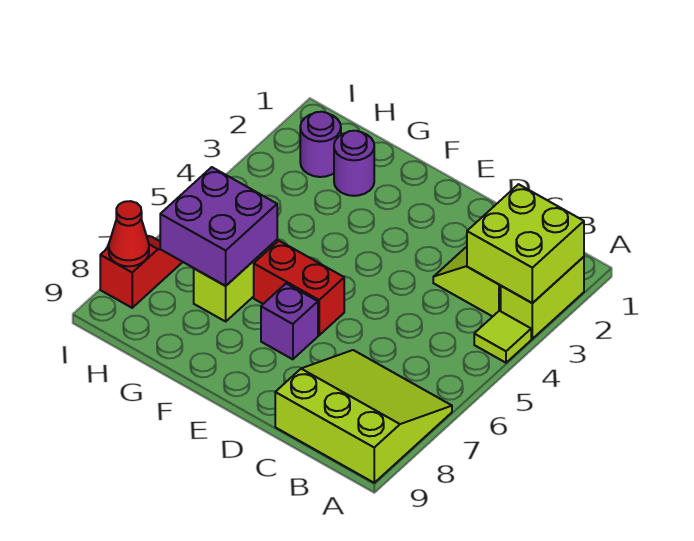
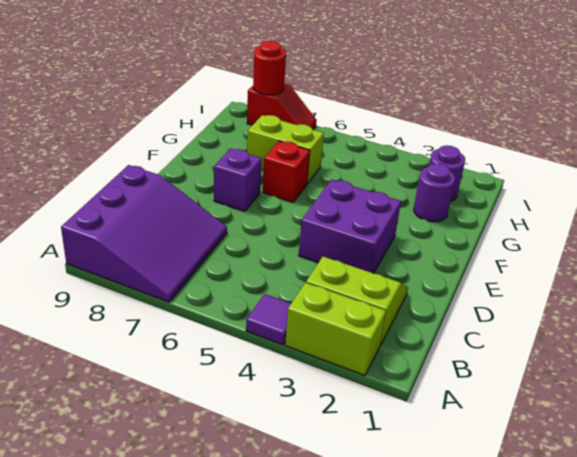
lime 2x2 brick [467,184,584,303] -> none
lime 1x1 tile [474,311,531,363] -> purple 1x1 tile [246,294,291,345]
lime 3x3 slope [275,350,452,483] -> purple 3x3 slope [61,165,227,302]
red 1x2 brick [254,241,344,335] -> red 1x1 brick [263,141,310,202]
purple 2x2 brick [160,167,277,286] -> purple 2x2 brick moved to [299,180,401,273]
red 1x1 cone [109,201,149,266] -> red 1x1 round brick [253,41,286,95]

